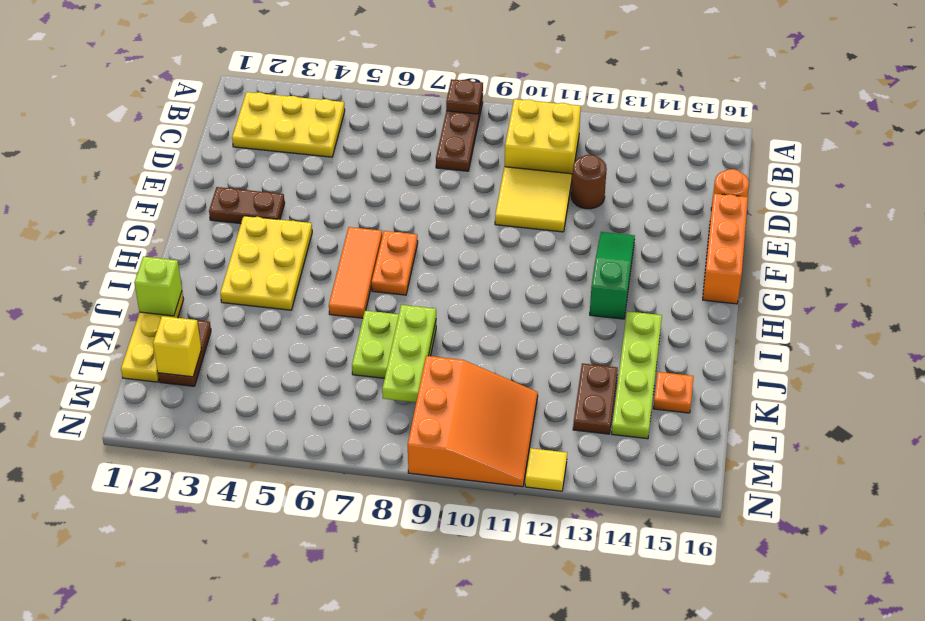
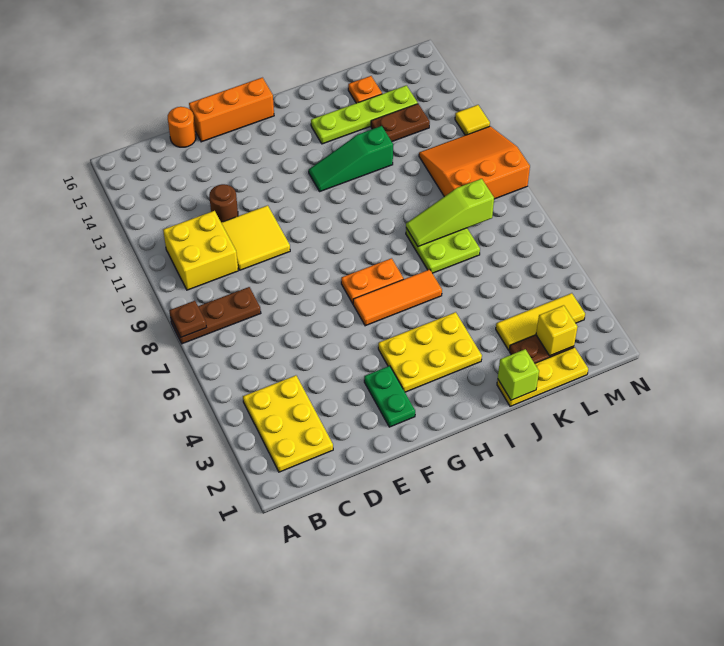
brown 1x2 plate [209,187,285,224] -> green 1x2 plate [364,366,415,427]
green 1x3 slope [590,232,635,319] -> green 1x3 slope moved to [309,126,393,191]
lime 1x3 plate [382,305,436,402] -> lime 1x3 slope [406,179,494,246]
none -> yellow 1x3 tile [496,293,585,350]

